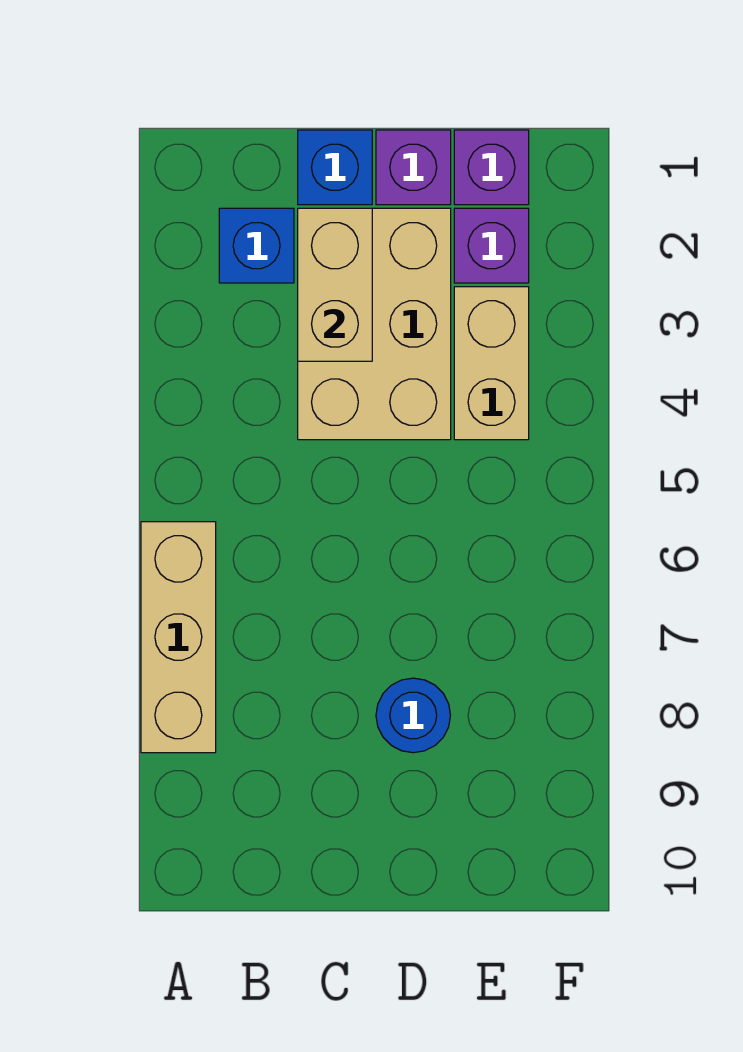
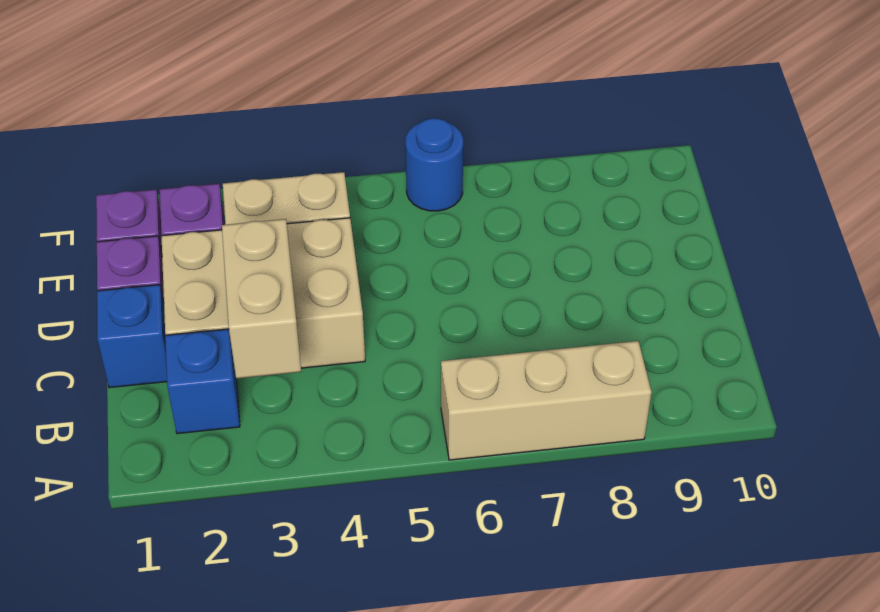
tan 1x2 brick [298,208,372,361] -> tan 1x2 brick turned to [222,219,301,379]
blue 1x1 round brick [376,678,450,753] -> blue 1x1 round brick moved to [406,118,463,211]

